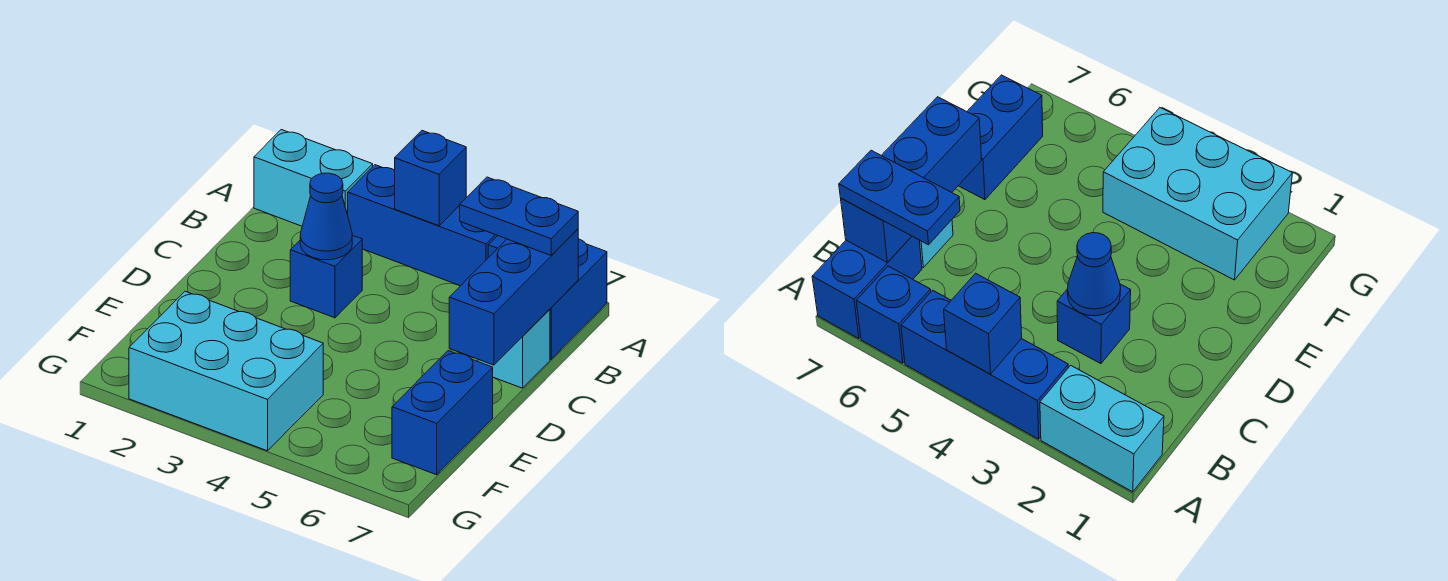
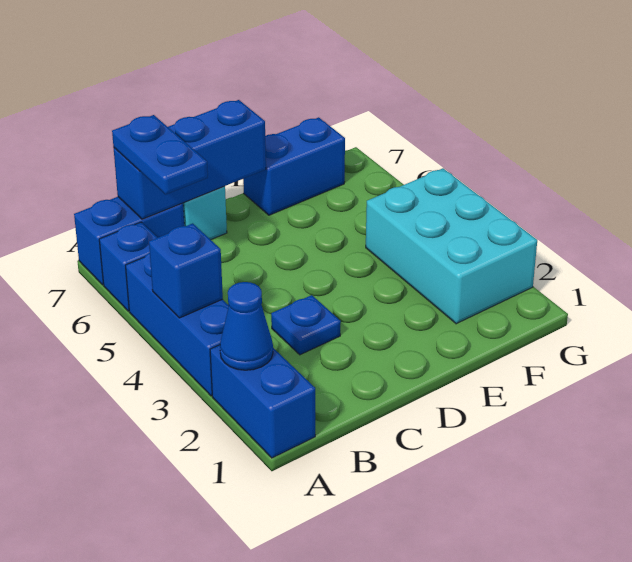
cyan 1x2 brick [254,130,373,226] -> blue 1x2 brick [210,345,315,458]
blue 1x1 brick [290,235,362,318] -> blue 1x1 plate [271,295,341,355]
blue 1x1 cone [300,173,352,260] -> blue 1x1 cone moved to [220,282,273,370]

